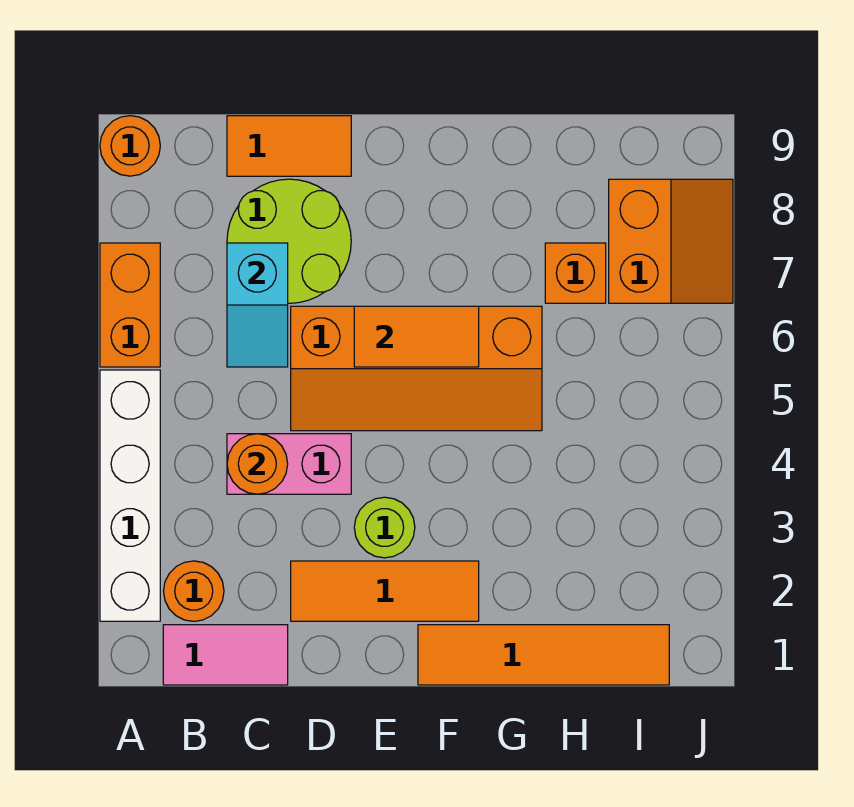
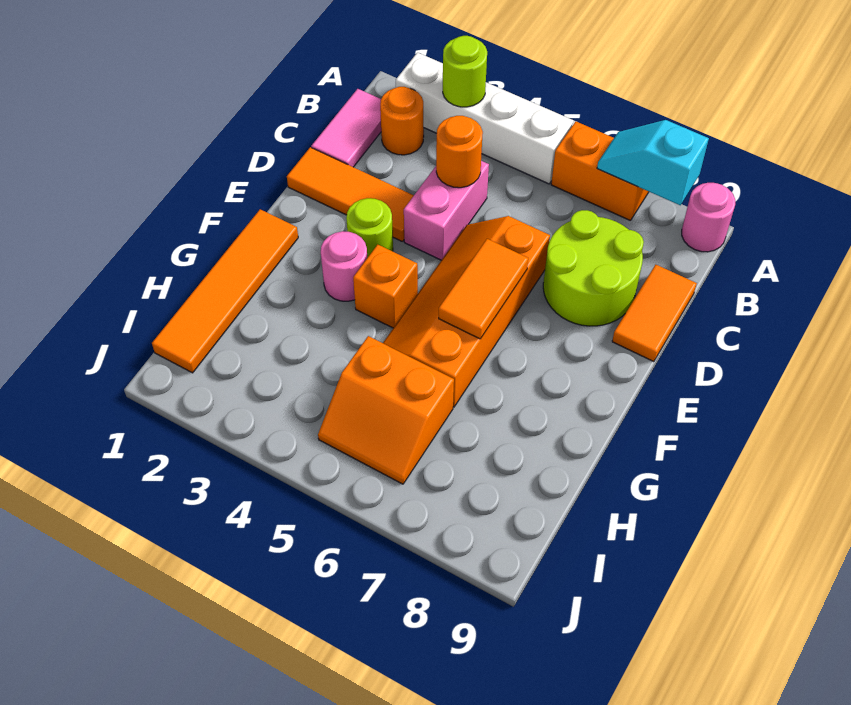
none -> lime 1x1 round brick [443,36,487,107]
orange 1x1 round brick [100,116,160,176] -> pink 1x1 round brick [682,183,735,252]
cyan 1x2 slope [227,243,288,367] -> cyan 1x2 slope moved to [597,120,709,205]
orange 1x3 tile [291,561,479,621] -> orange 1x3 tile turned to [287,147,414,242]
none -> pink 1x1 round brick [321,231,367,301]
orange 1x1 brick [545,243,606,303] -> orange 1x1 brick moved to [353,245,418,328]
orange 2x2 slope [609,179,733,303] -> orange 2x2 slope moved to [318,336,454,484]

